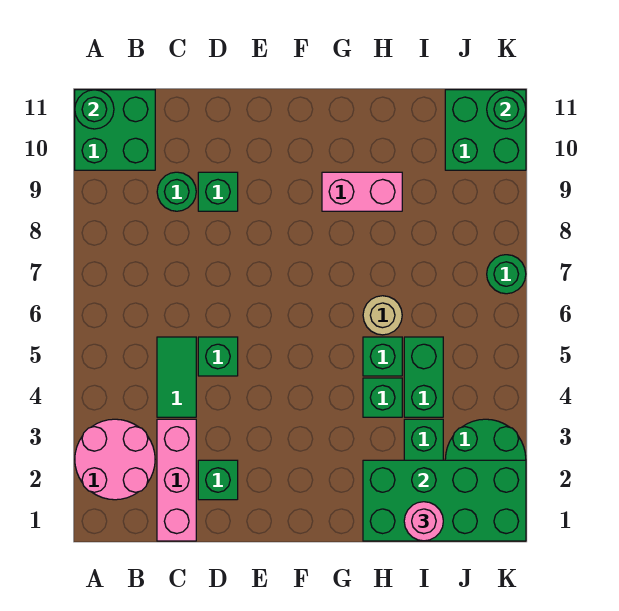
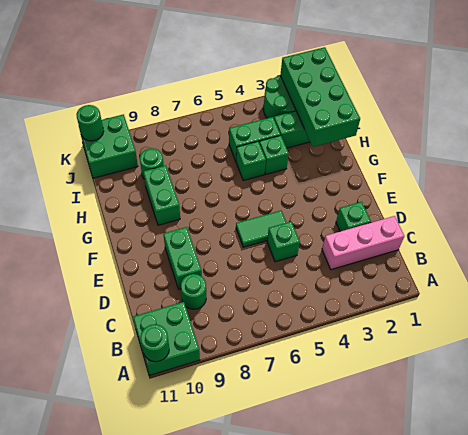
pink 2x2 round brick [75,419,155,500] -> none
green 1x2 tile [157,337,196,417] -> green 1x2 tile moved to [236,211,286,247]
green 1x1 brick [198,172,238,211] -> green 1x2 brick [164,227,202,289]
pink 1x2 brick [322,172,402,211] -> green 1x2 brick [143,165,180,225]
tan 1x1 round brick [363,296,402,335] -> none
pink 1x1 round brick [404,502,443,541] -> none
green 1x1 round brick [487,255,526,294] -> green 1x1 round brick moved to [140,148,164,179]

